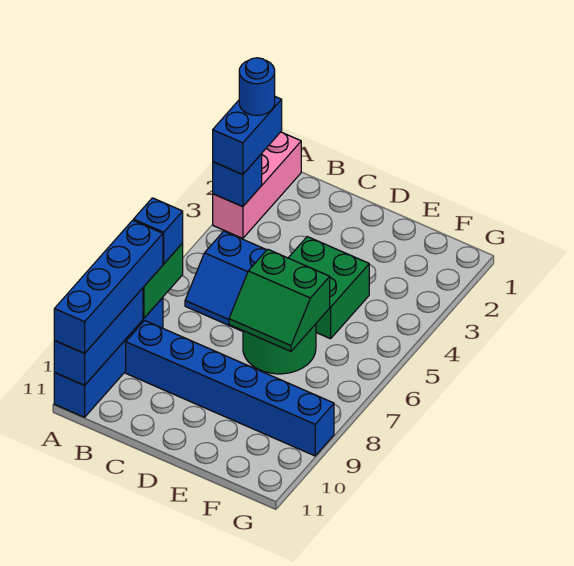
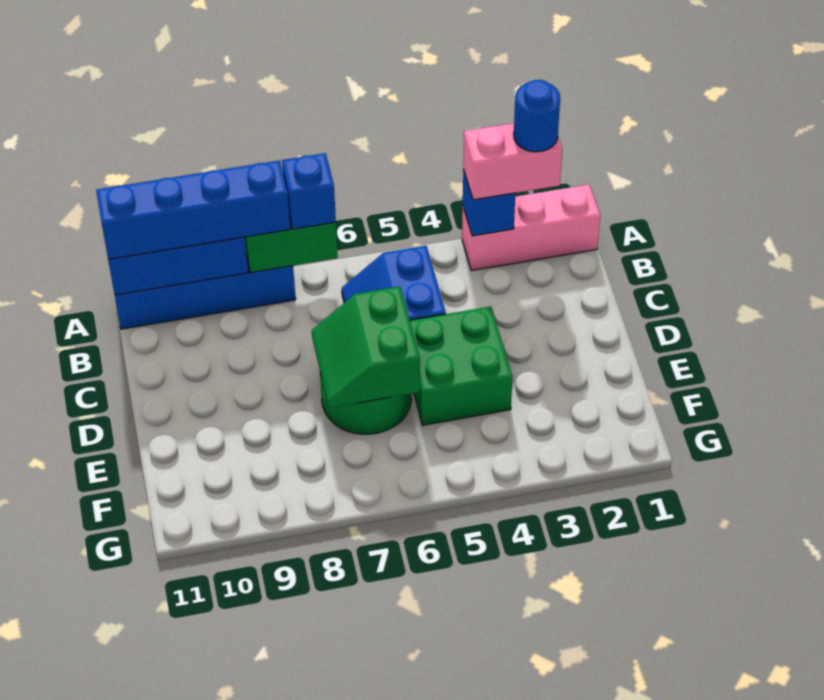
blue 1x2 brick [213,97,282,175] -> pink 1x2 brick [463,123,562,200]
blue 1x6 brick [126,321,334,456] -> none

